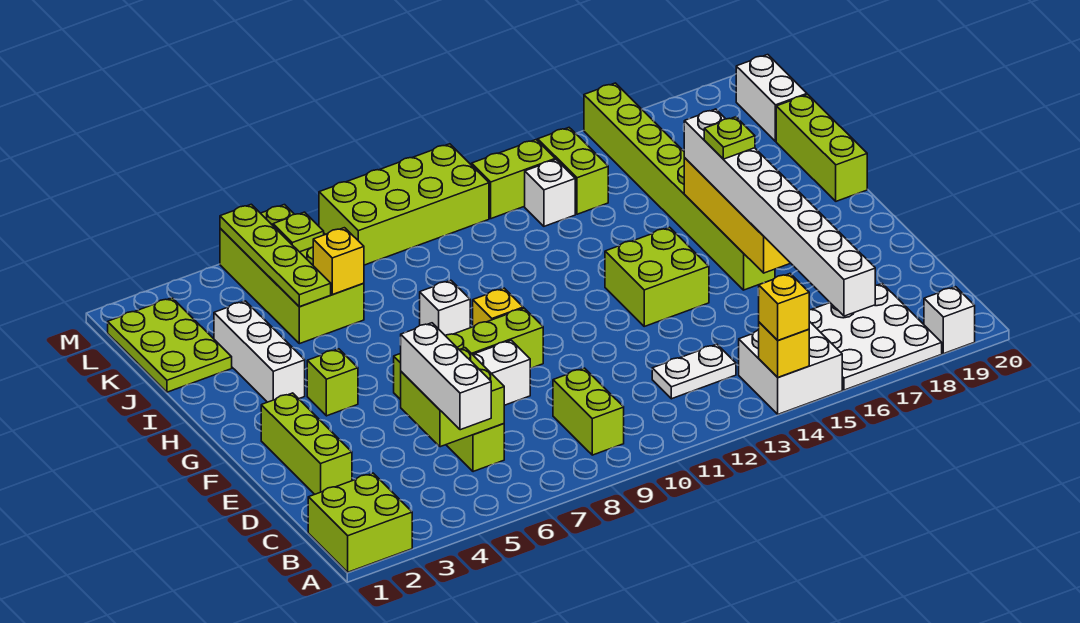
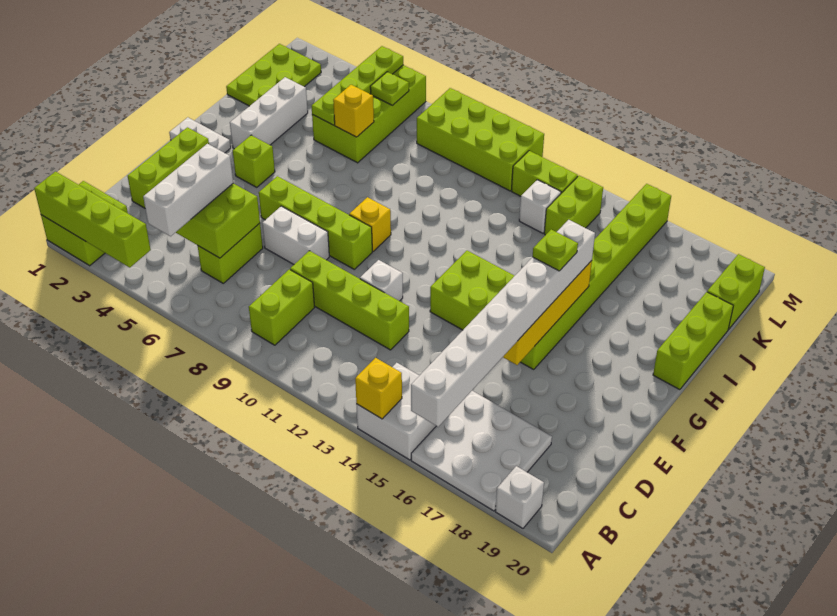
none -> lime 1x4 brick [34,172,151,268]
yellow 1x1 brick [758,274,809,340] -> none
white 1x2 plate [652,344,736,399] -> white 1x2 plate moved to [169,117,231,153]
none -> lime 1x4 brick [290,251,409,350]
white 1x1 brick [420,280,470,335] -> white 1x1 brick moved to [360,260,403,301]
white 1x2 brick [736,55,807,142] -> lime 1x2 brick [707,254,765,329]

